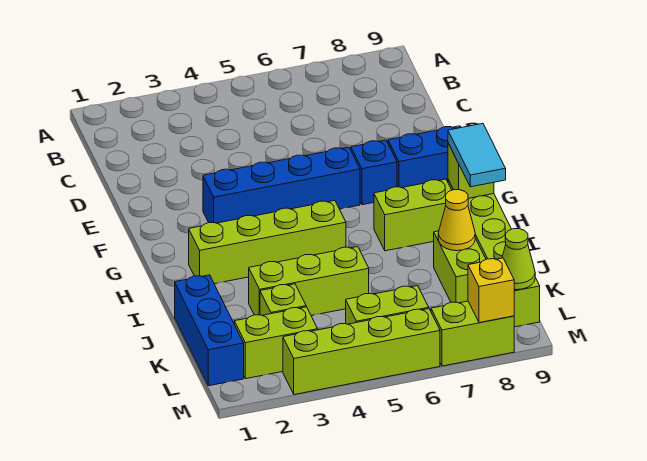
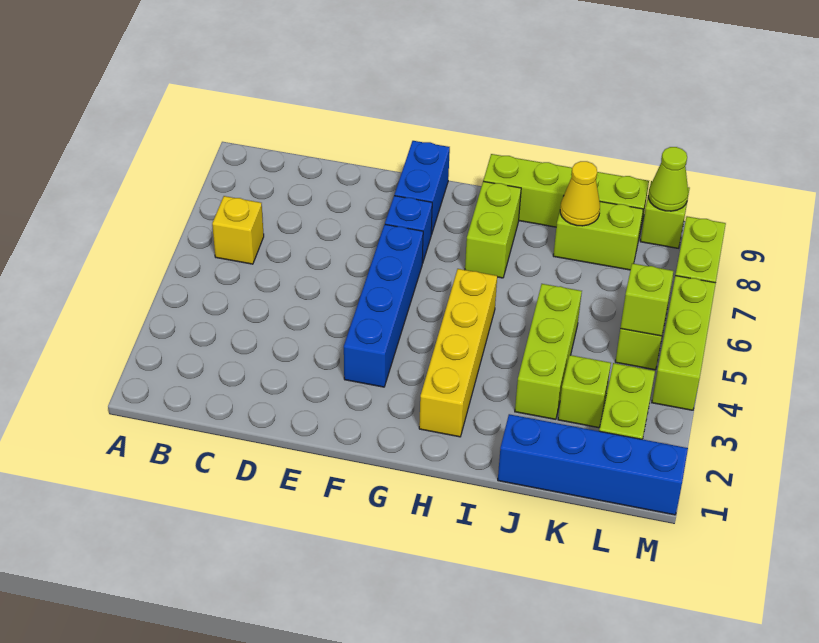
lime 1x4 brick [189,201,346,284] -> yellow 1x4 brick [419,269,497,437]
lime 1x1 brick [448,143,494,198] -> lime 1x1 brick moved to [620,263,673,336]
cyan 1x2 tile [448,124,506,187] -> none
blue 1x3 brick [175,275,244,386] -> blue 1x4 brick [498,414,688,515]
lime 1x4 brick [283,309,440,395] -> lime 1x3 brick [652,276,716,410]
yellow 1x1 brick [468,258,514,323] -> yellow 1x1 brick moved to [212,196,264,264]

